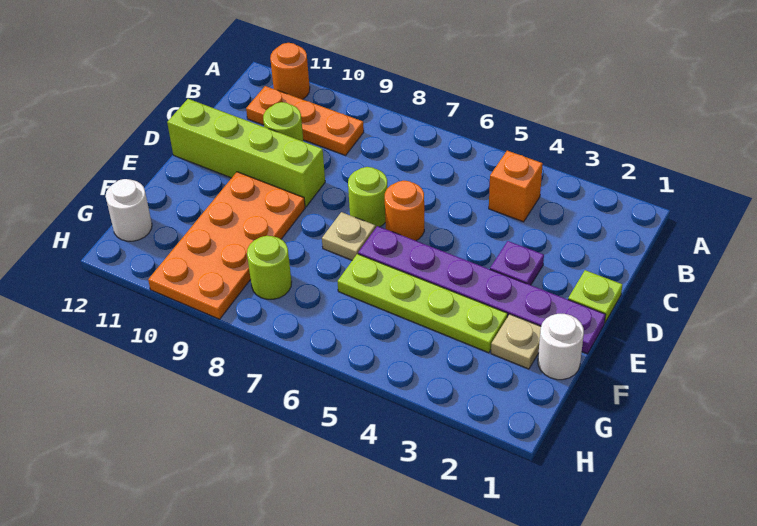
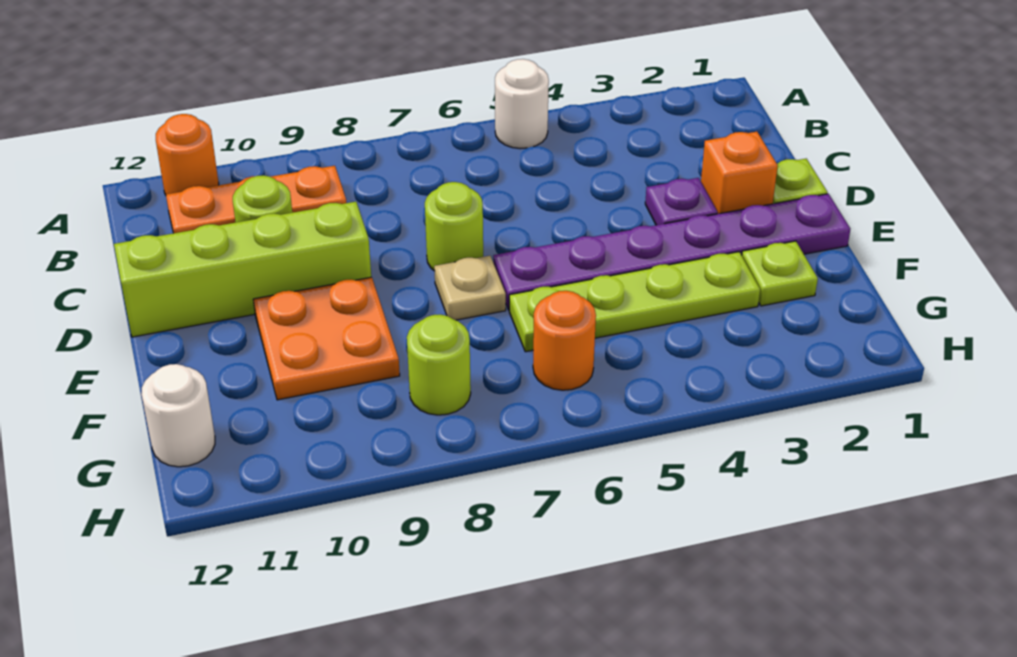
orange 1x1 brick [489,151,543,222] -> orange 1x1 brick moved to [701,132,778,214]
orange 1x1 round brick [385,181,424,241] -> orange 1x1 round brick moved to [533,291,596,390]
orange 2x4 plate [148,172,305,319] -> orange 2x2 plate [253,277,400,400]
white 1x1 round brick [538,314,584,380] -> white 1x1 round brick moved to [495,59,549,149]
tan 1x1 plate [491,314,541,369] -> lime 1x1 plate [742,241,818,306]

